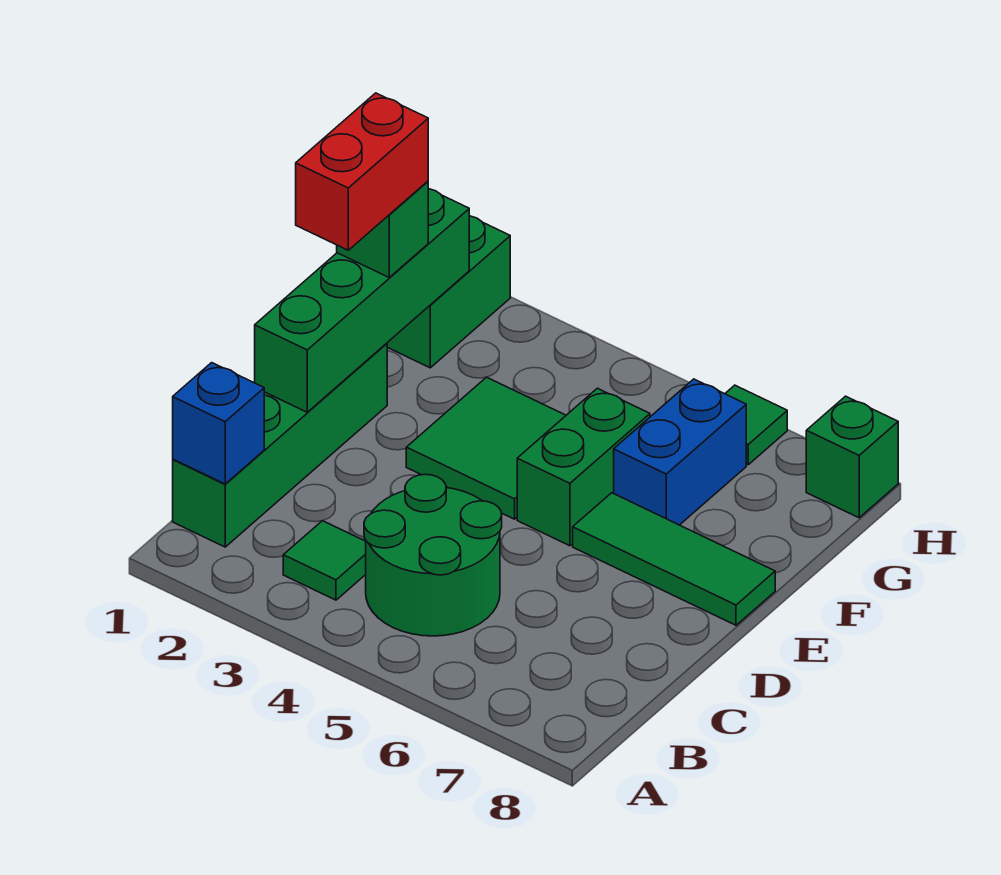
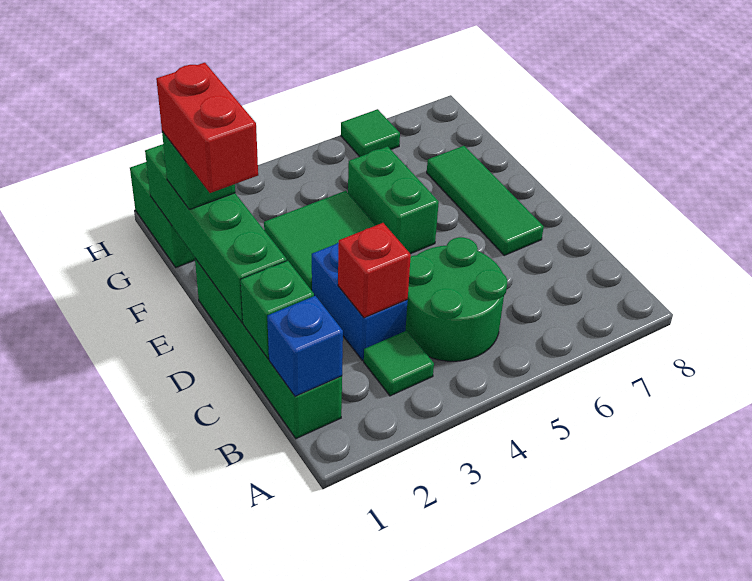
none -> red 1x1 brick [338,223,411,318]
green 1x3 tile [573,493,775,625] -> green 1x3 tile turned to [427,146,544,255]
blue 1x2 brick [614,379,746,525] -> blue 1x2 brick moved to [312,243,408,361]
green 1x1 brick [806,396,898,518] -> green 1x1 brick moved to [241,261,314,359]

